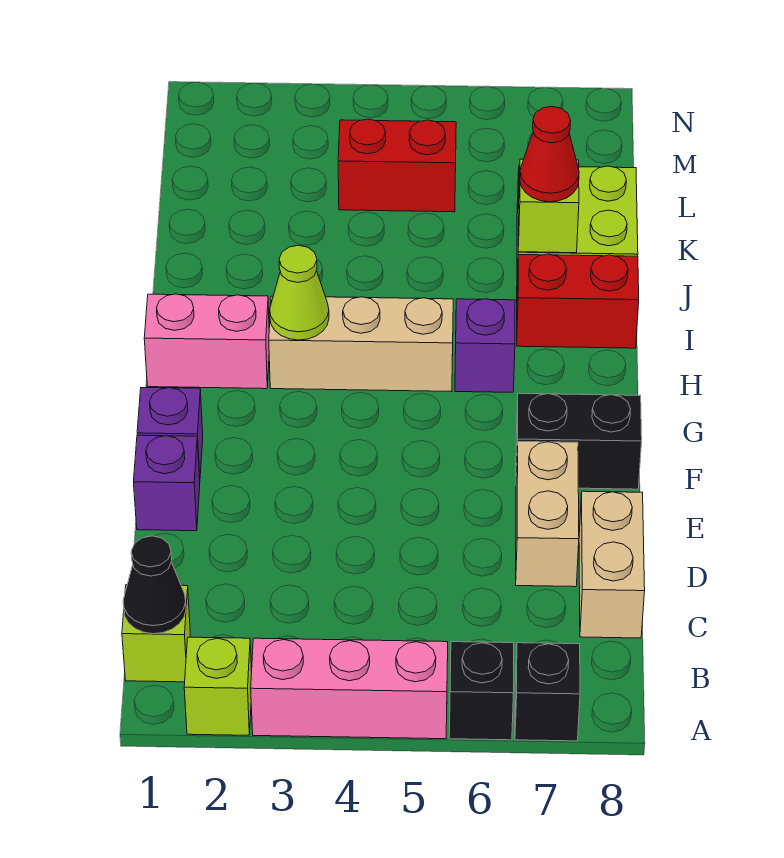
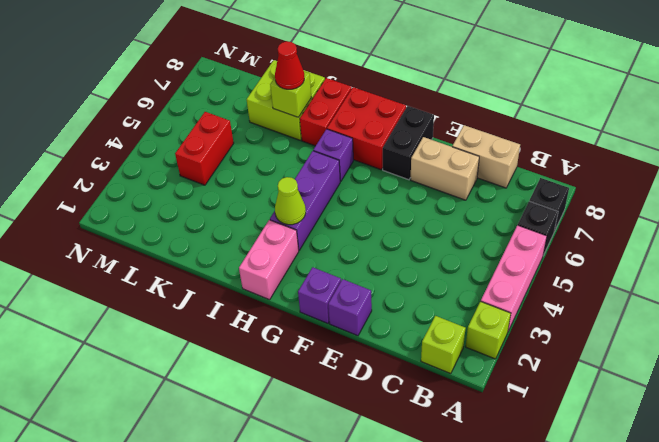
black 1x1 cone [123,536,186,634] -> none
none -> red 2x2 brick [327,87,406,170]
tan 1x3 brick [269,296,453,392] -> purple 1x3 brick [270,151,340,250]

